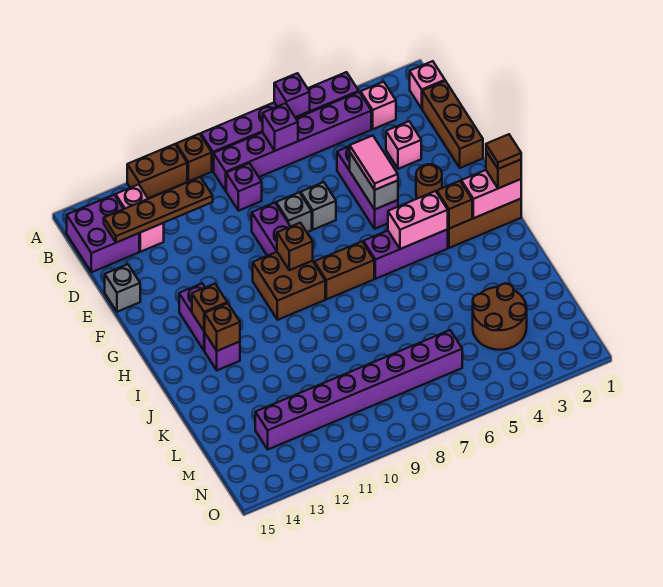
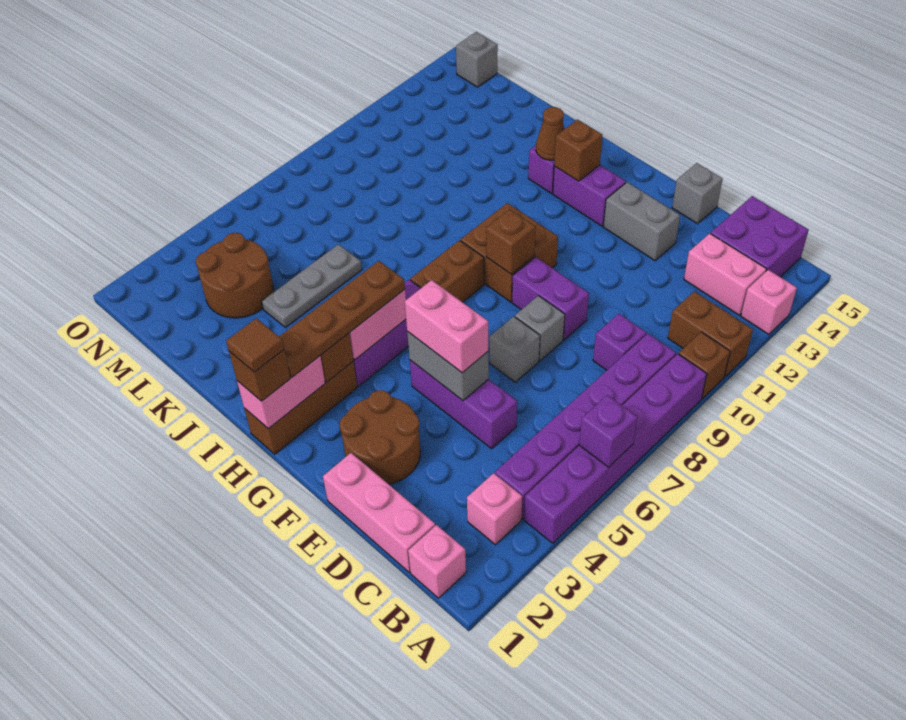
brown 1x2 brick [127,144,187,198] -> brown 1x2 brick turned to [668,291,753,377]
purple 1x1 brick [263,103,298,151] -> none
brown 1x3 brick [422,81,483,168] -> pink 1x3 brick [323,453,435,572]
brown 1x4 plate [104,177,213,243] -> brown 1x4 plate moved to [279,261,405,377]
pink 1x1 brick [386,121,421,169] -> pink 1x1 brick moved to [741,270,797,334]
pink 1x2 tile [350,136,398,190] -> pink 1x2 brick [405,280,488,373]
none -> grey 1x2 brick [603,182,680,261]
brown 1x1 round brick [416,164,442,199] -> brown 2x2 round brick [340,390,421,484]
brown 1x1 brick [205,303,240,351] -> brown 1x1 cone [536,107,565,160]
none -> grey 1x3 plate [262,244,362,328]
purple 1x8 brick [255,330,462,449] -> none
none -> grey 1x1 brick [456,32,498,87]

